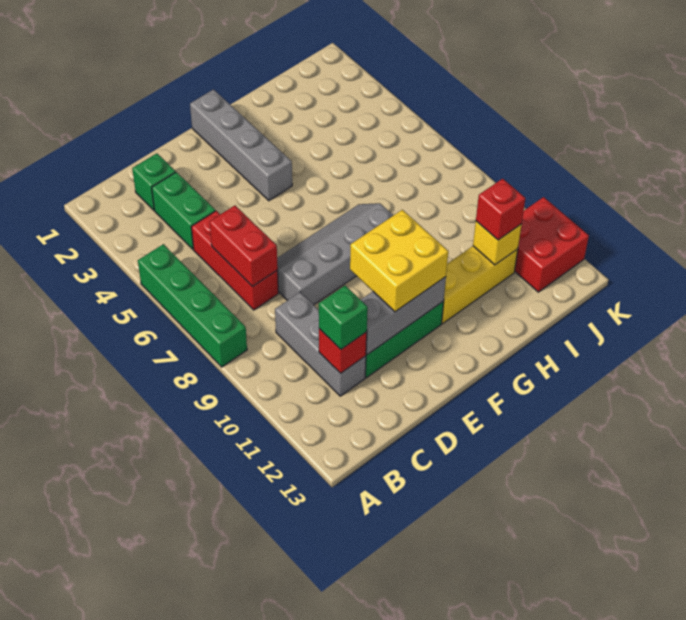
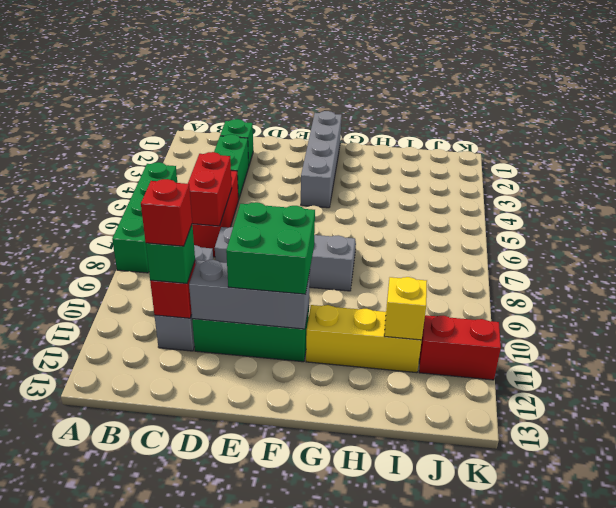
yellow 2x2 brick [350,210,448,312] -> green 2x2 brick [226,202,315,294]
red 1x1 brick [476,179,525,240] -> red 1x1 brick moved to [141,179,192,246]
red 2x2 brick [515,197,589,292] -> red 1x2 brick [419,315,501,380]

